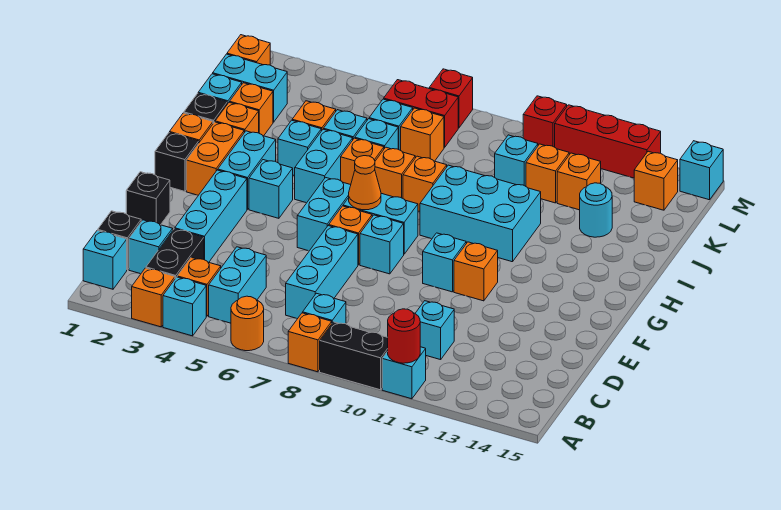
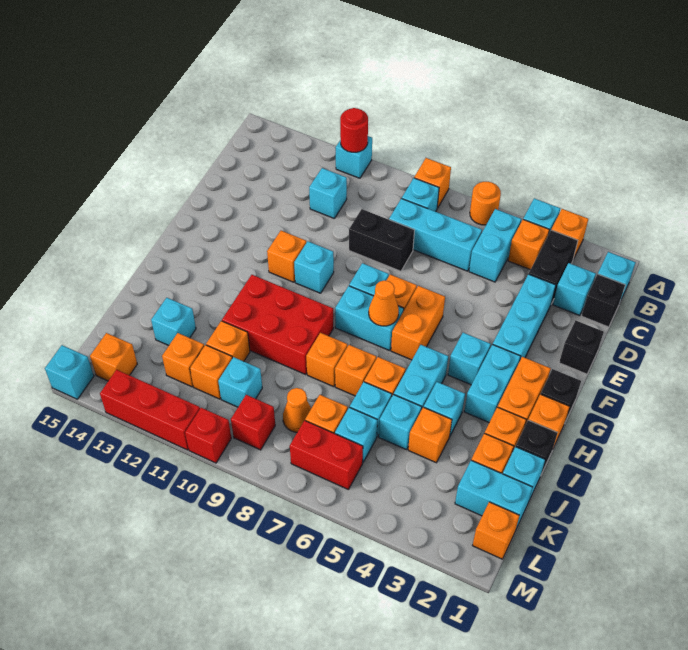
black 1x2 brick [320,322,388,390] -> black 1x2 brick moved to [349,209,414,271]
cyan 1x3 brick [286,226,358,319] -> cyan 1x3 brick turned to [389,199,482,271]
cyan 1x2 brick [297,177,351,251] -> orange 1x2 brick [391,286,445,360]
cyan 2x3 brick [420,165,541,262] -> red 2x3 brick [222,275,333,375]
none -> orange 1x1 brick [206,321,250,361]
cyan 1x1 round brick [580,183,612,237] -> cyan 1x1 brick [151,298,196,345]
none -> orange 1x1 cone [283,388,311,432]
red 1x1 brick [429,69,473,128] -> red 1x1 brick moved to [231,395,275,450]

